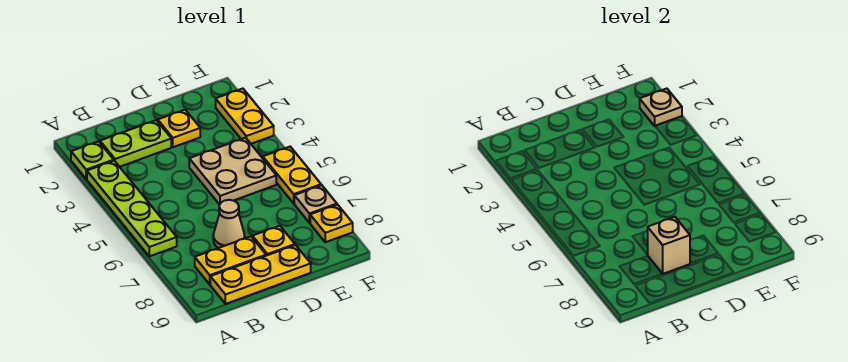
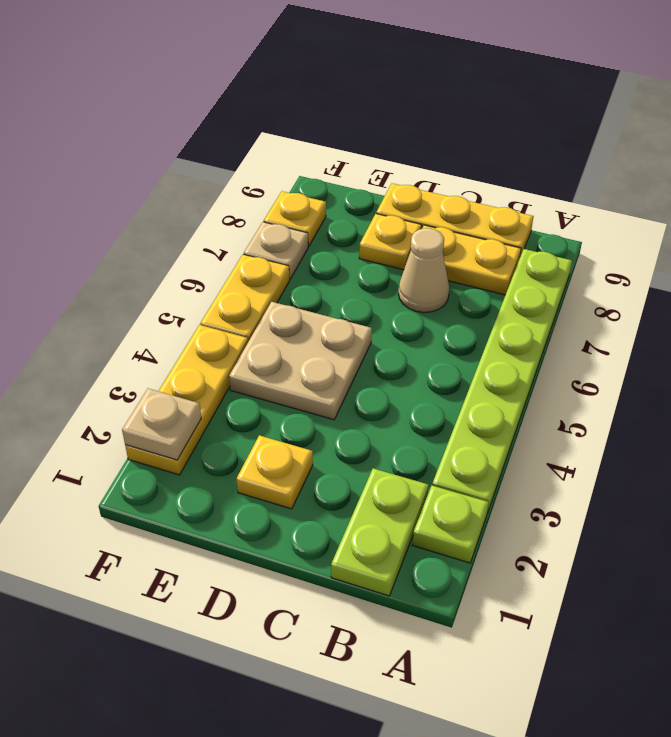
lime 1x4 plate [87,161,177,256] -> lime 1x6 plate [432,249,572,513]
lime 1x2 plate [100,120,171,167] -> lime 1x2 plate turned to [331,468,429,596]
tan 1x1 brick [648,217,690,274] -> none
yellow 1x2 plate [216,89,274,144] -> yellow 1x3 plate [125,325,248,475]

